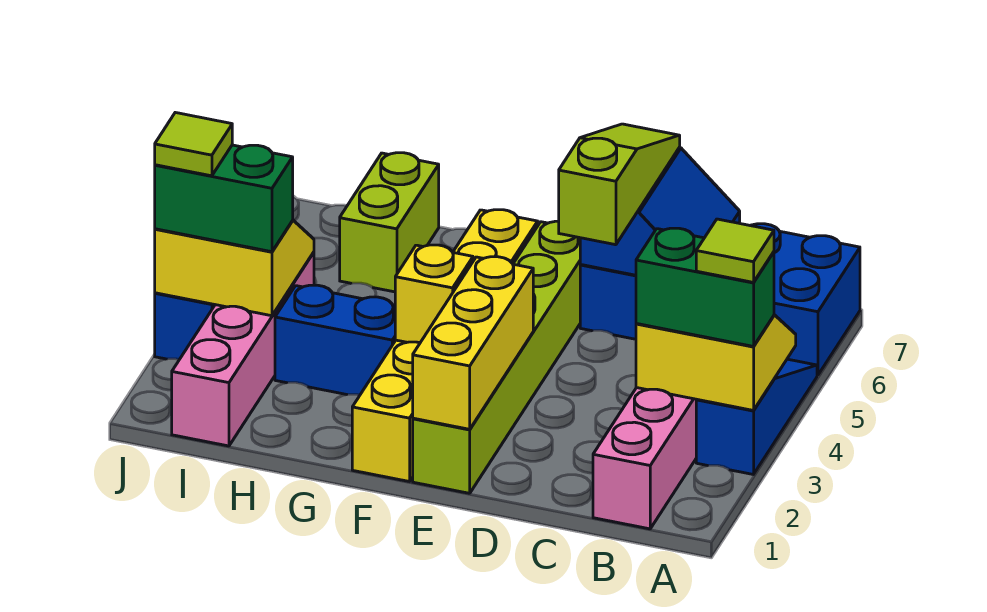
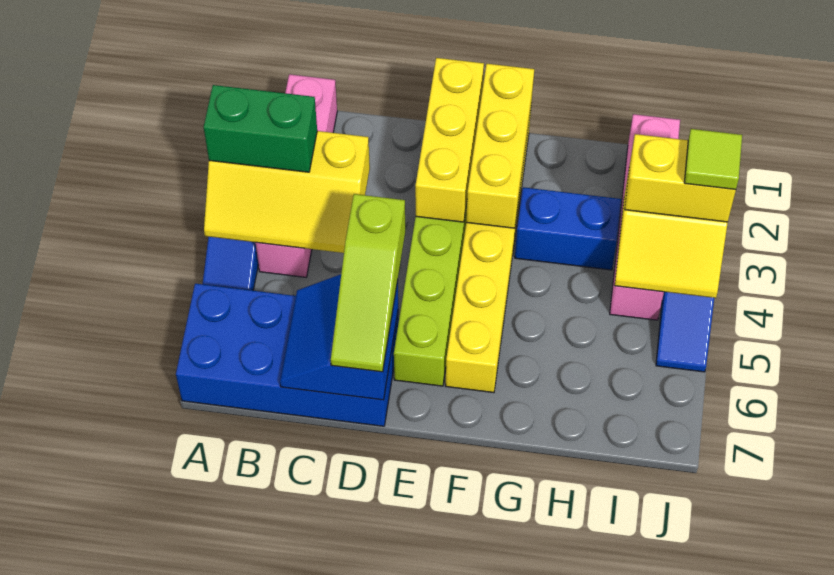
yellow 2x2 slope [636,315,796,410] -> yellow 2x3 slope [204,131,370,253]
lime 1x1 tile [696,219,774,282] -> none
yellow 1x1 brick [395,245,473,343] -> yellow 1x3 brick [466,64,534,228]
lime 1x2 brick [340,153,439,292] -> none
green 1x2 brick [155,145,293,252] -> yellow 1x2 brick [625,134,736,222]

